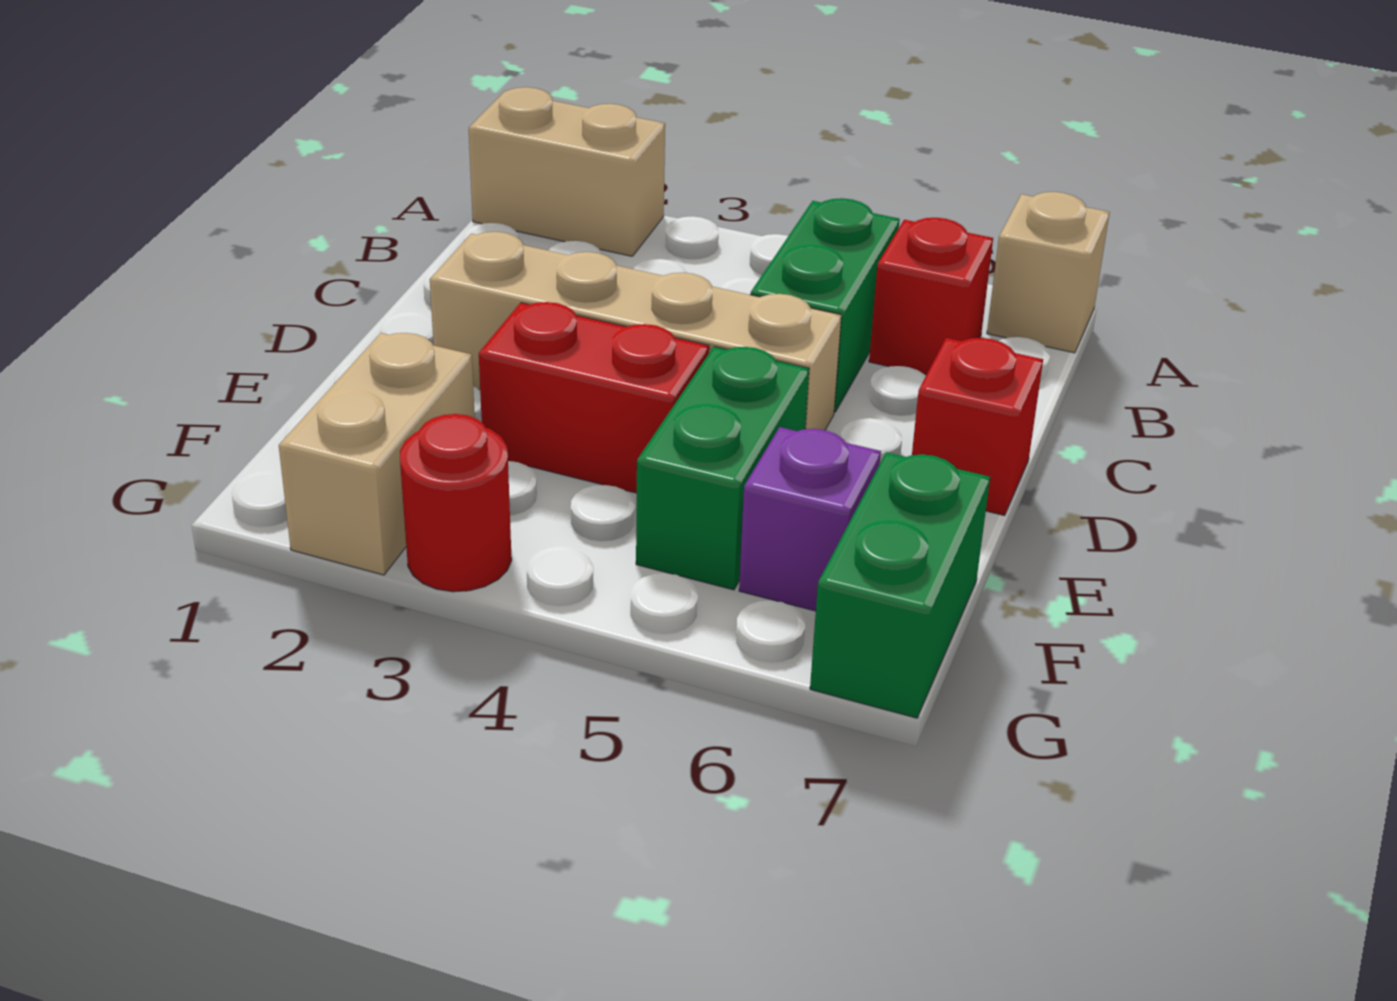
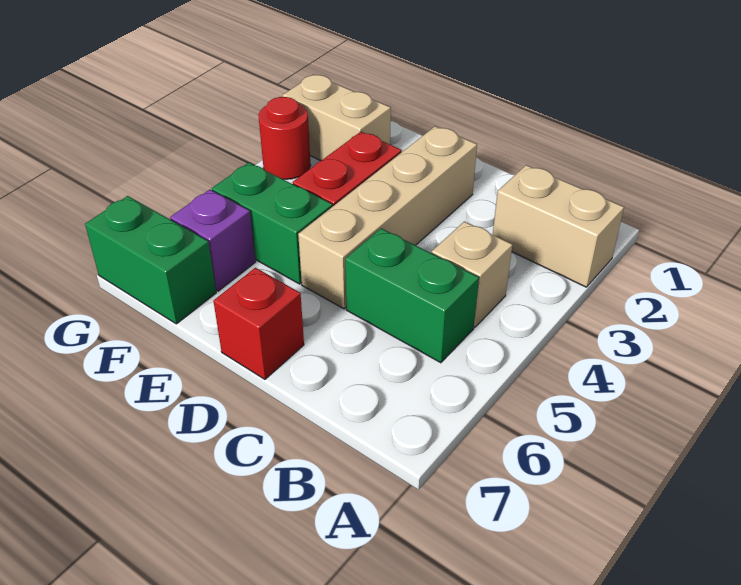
tan 1x2 brick [469,87,665,256] -> tan 1x2 brick turned to [493,165,624,287]
tan 1x1 brick [987,192,1110,353] -> tan 1x1 brick moved to [432,221,512,327]
red 1x1 brick [869,218,993,375] -> none

